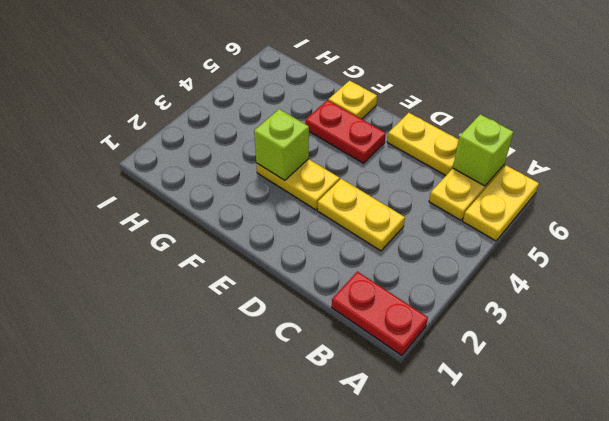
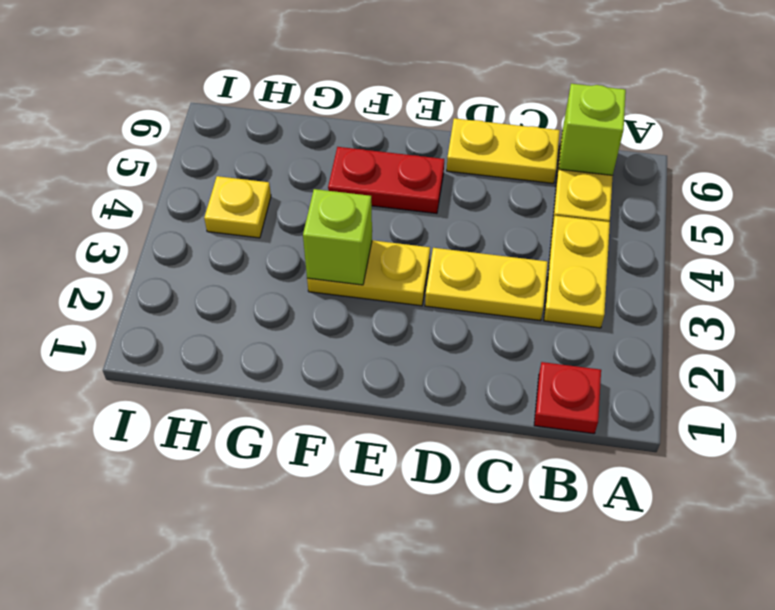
red 1x2 plate [332,272,428,355] -> red 1x1 plate [534,362,601,434]
yellow 1x2 plate [463,165,539,241] -> yellow 1x2 plate moved to [544,216,610,328]
yellow 1x1 plate [328,80,377,119] -> yellow 1x1 plate moved to [204,176,271,238]

